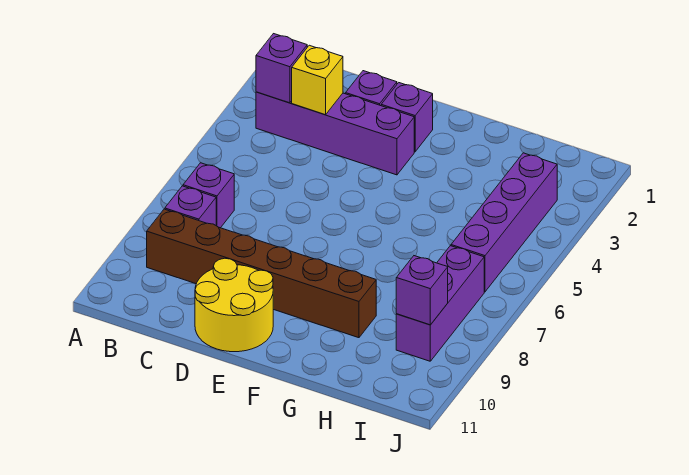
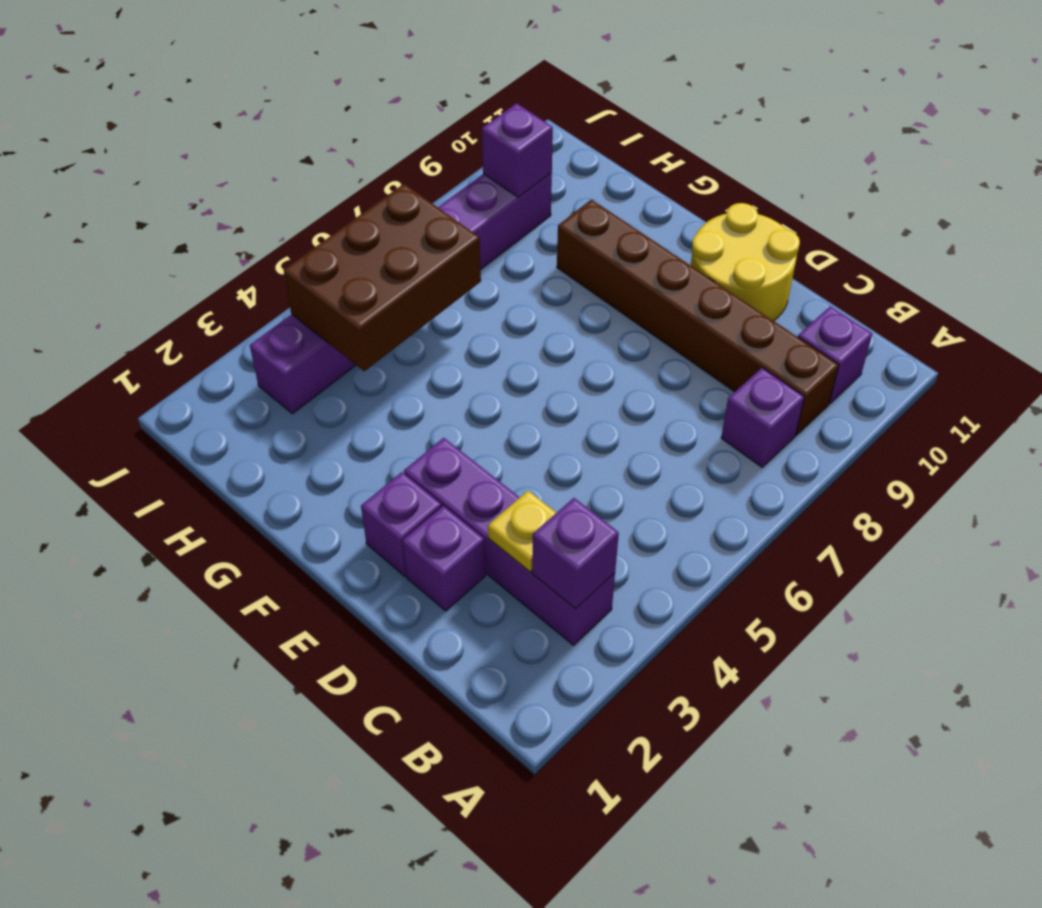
purple 1x1 brick [183,163,234,228] -> purple 1x1 brick moved to [798,306,872,403]
yellow 1x1 brick [292,45,343,115] -> yellow 1x1 plate [488,491,556,572]
none -> brown 2x3 brick [284,184,481,371]

